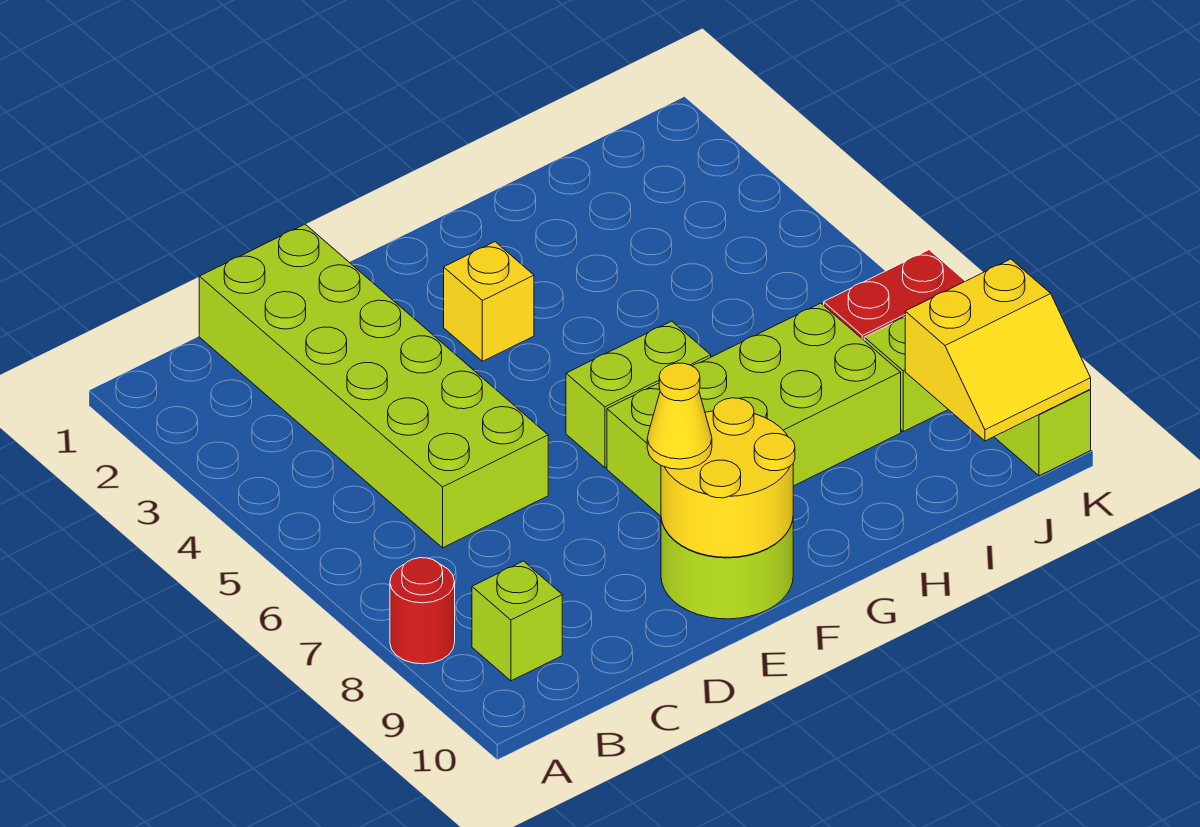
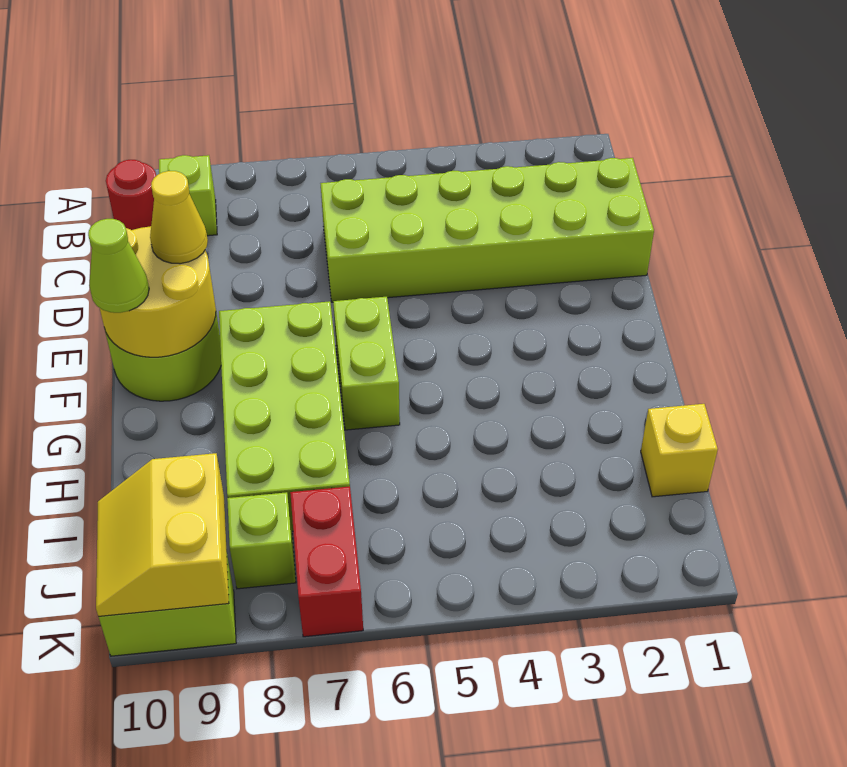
red 1x1 round brick [390,558,455,664] -> red 1x1 round brick moved to [106,160,156,230]
yellow 1x1 brick [444,242,534,361] -> yellow 1x1 brick moved to [641,404,718,497]
none -> lime 1x1 cone [88,219,149,313]

